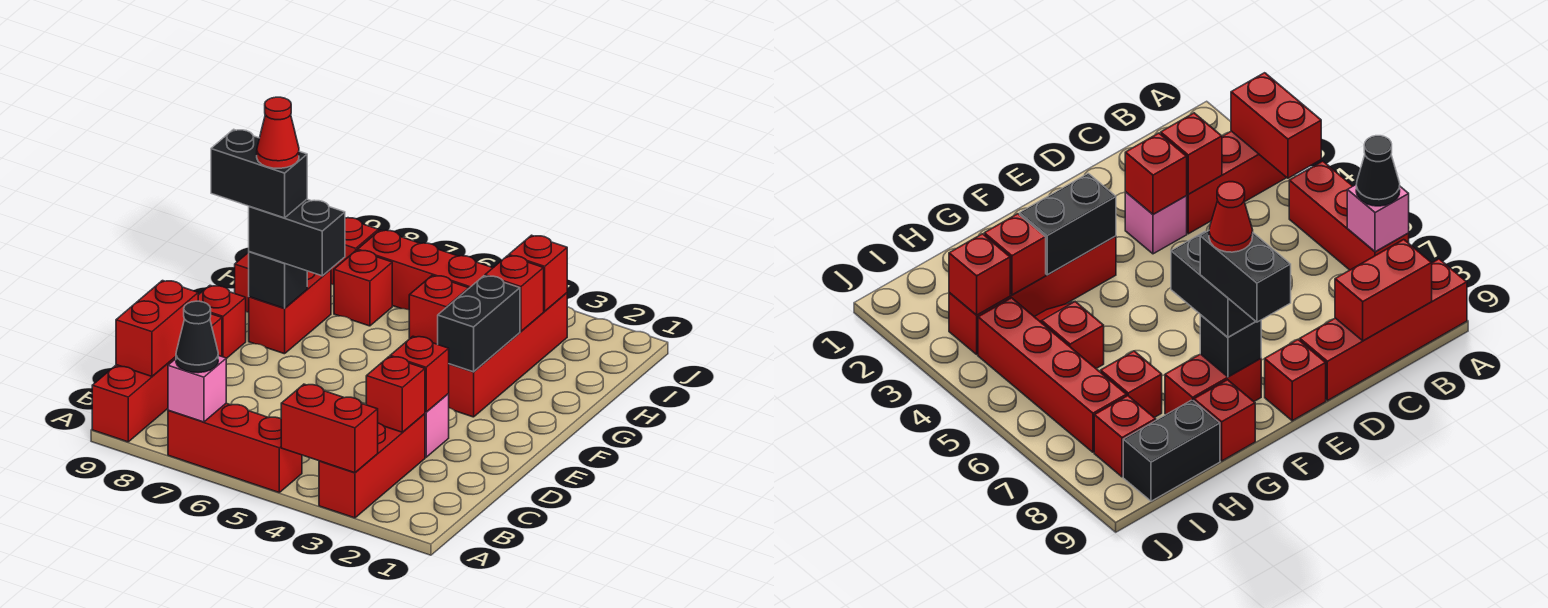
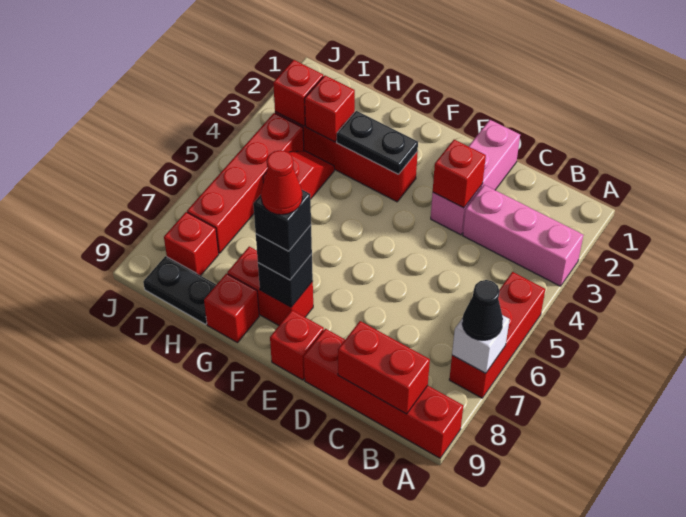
red 1x3 brick [319,414,425,518] -> pink 1x3 brick [463,185,584,286]
red 1x2 brick [281,384,378,473] -> none
pink 1x1 brick [168,355,226,422] -> white 1x1 brick [452,315,510,373]
red 1x1 brick [366,357,425,432] -> none
pink 1x1 brick [425,394,449,457] -> pink 1x3 brick [431,120,520,235]
black 1x2 brick [438,276,520,372] -> black 1x2 plate [337,111,418,174]
black 1x2 brick [249,199,345,276] -> black 1x1 brick [256,225,312,280]
black 1x2 brick [211,129,307,218] -> black 1x1 brick [253,190,311,251]
red 1x1 brick [334,250,392,326] -> none
black 1x2 brick [1123,400,1220,501] -> black 1x2 plate [143,256,216,324]

